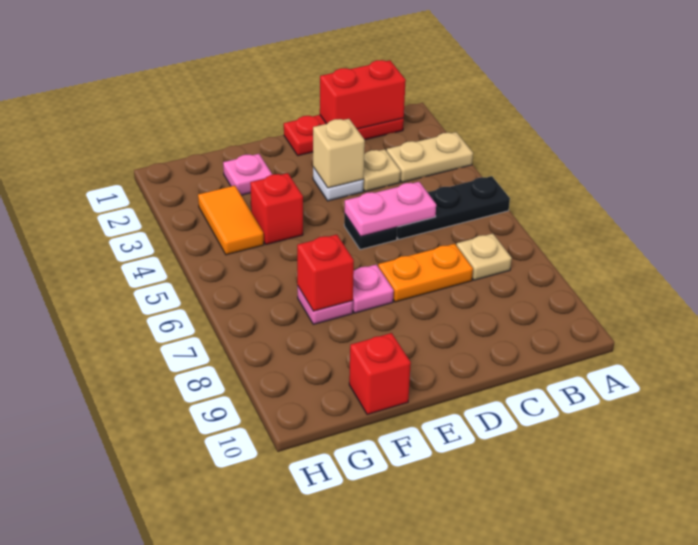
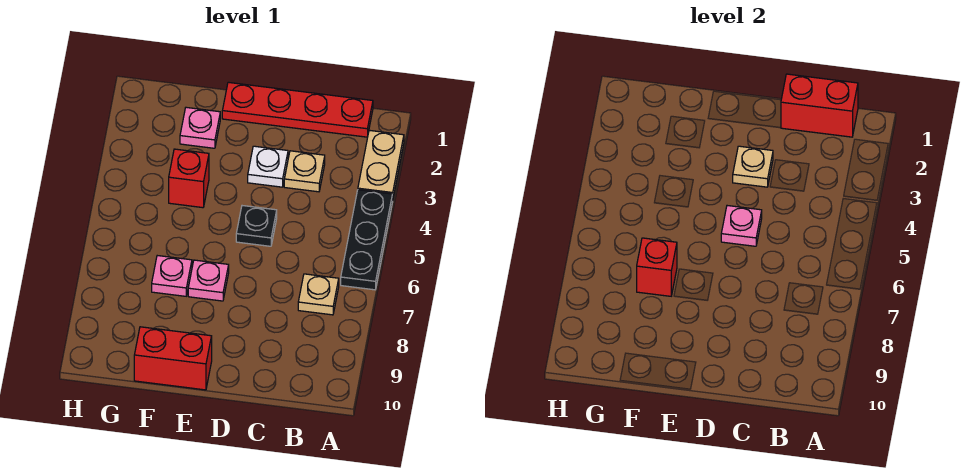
tan 1x2 plate [387,132,473,182] -> tan 1x2 plate turned to [358,130,404,197]
black 1x3 plate [397,176,510,239] -> black 1x3 plate turned to [341,190,393,290]
red 1x3 plate [284,115,404,156] -> red 1x4 plate [222,82,373,137]
pink 1x2 plate [345,182,436,236] -> pink 1x1 plate [721,206,762,246]
orange 1x2 plate [378,244,473,302] -> none
tan 1x1 brick [313,119,365,188] -> tan 1x1 plate [733,146,773,187]
red 1x1 brick [349,333,411,415] -> red 1x2 brick [134,327,212,390]
orange 1x2 tile [198,186,264,255] -> none

